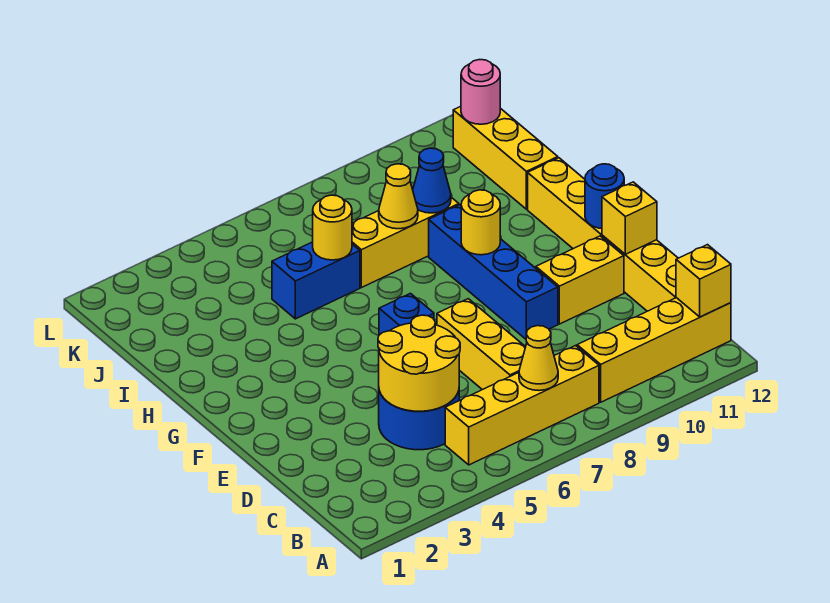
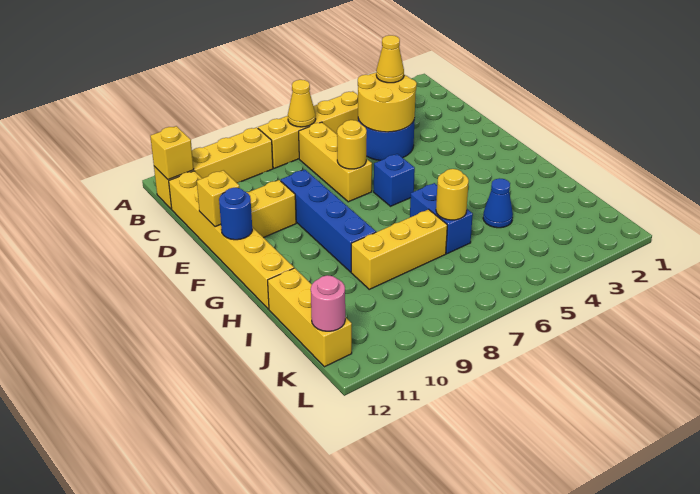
yellow 1x1 round brick [461,190,500,255] -> yellow 1x1 round brick moved to [337,120,367,169]
blue 1x2 brick [272,242,360,319] -> blue 1x2 brick turned to [410,183,473,254]
yellow 1x1 cone [379,164,418,229] -> yellow 1x1 cone moved to [376,35,404,83]
blue 1x1 cone [413,148,451,213] -> blue 1x1 cone moved to [483,178,513,228]

